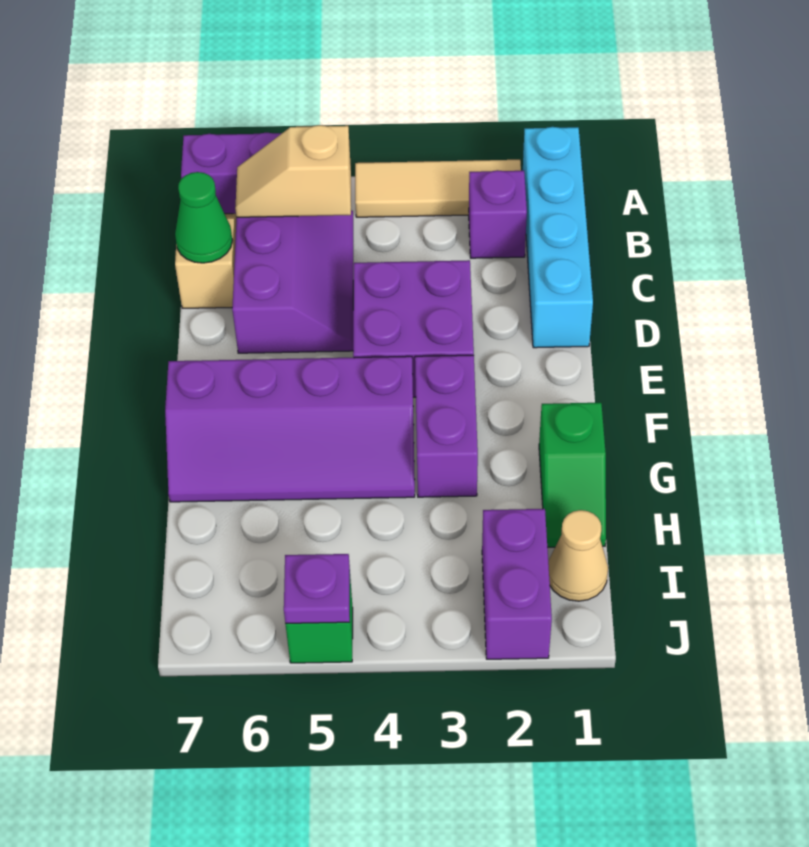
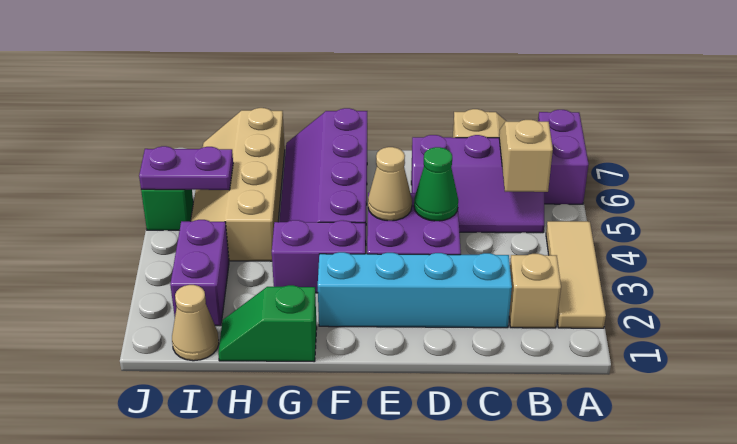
cyan 1x4 brick [523,127,593,348] -> cyan 1x4 brick moved to [318,252,512,328]
purple 1x1 brick [469,170,527,258] -> tan 1x1 brick [509,254,561,328]
green 1x1 cone [175,172,233,263] -> green 1x1 cone moved to [414,147,458,221]
none -> tan 1x1 cone [368,147,412,221]
none -> tan 2x4 slope [191,108,285,261]
purple 1x2 brick [482,509,552,659] -> purple 1x2 brick turned to [170,220,229,326]
purple 1x1 plate [284,554,350,623] -> purple 1x2 plate [139,146,233,190]

